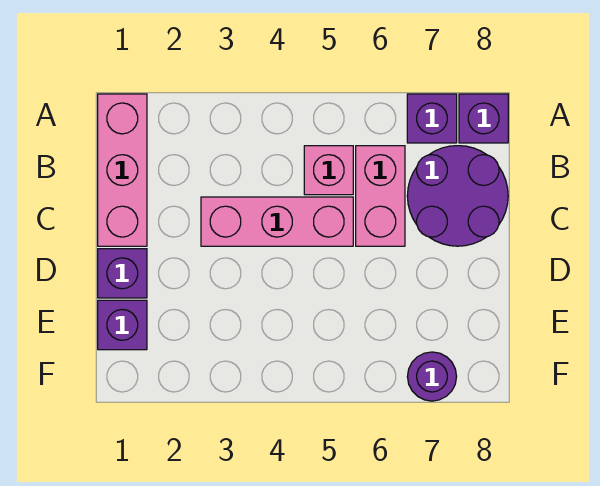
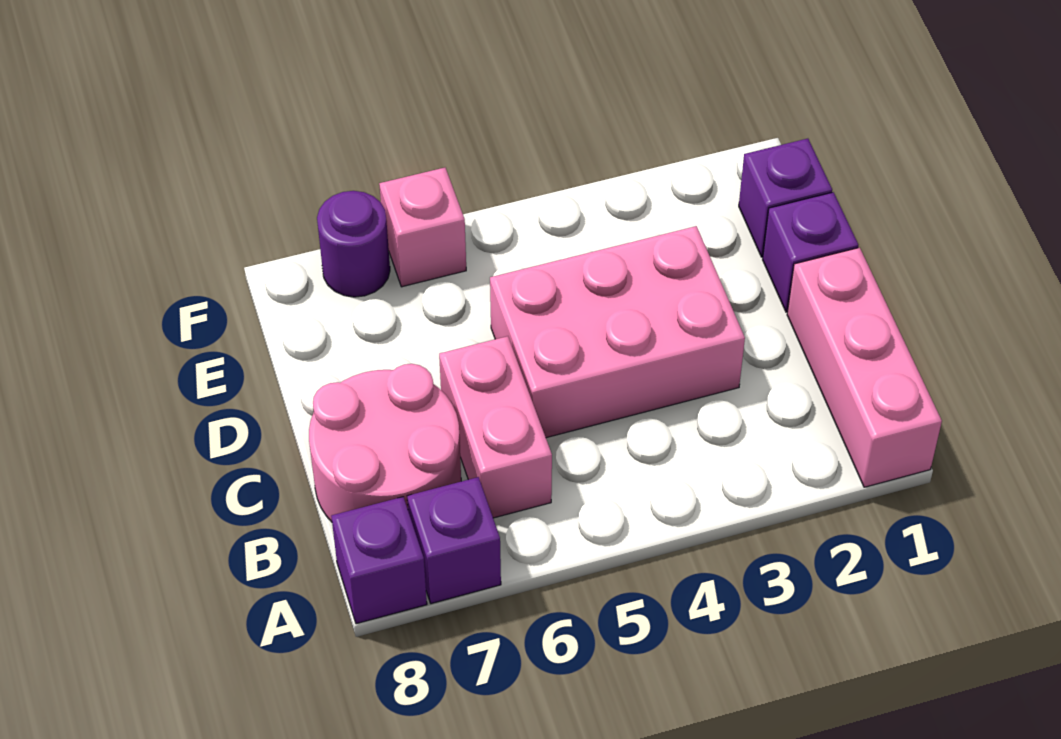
pink 1x1 brick [304,146,353,195] -> pink 1x1 brick moved to [379,168,466,287]
purple 2x2 round brick [407,146,508,246] -> pink 2x2 round brick [309,364,461,522]
pink 1x3 brick [201,197,353,246] -> pink 2x3 brick [490,226,745,438]

